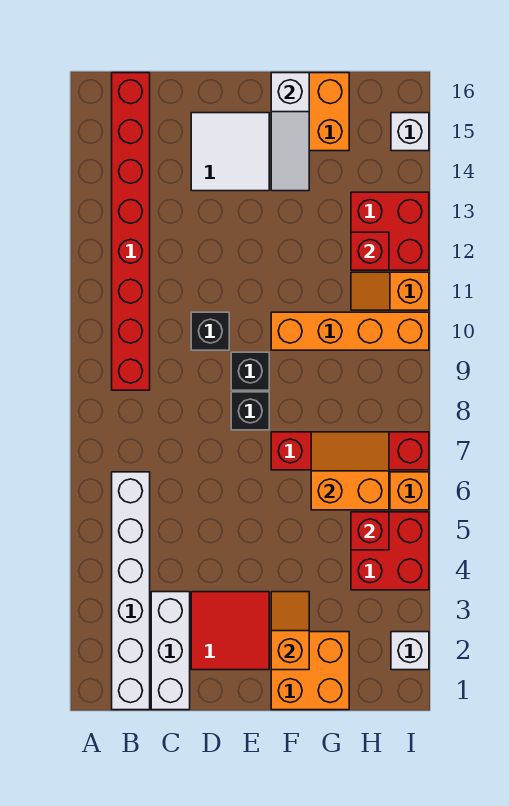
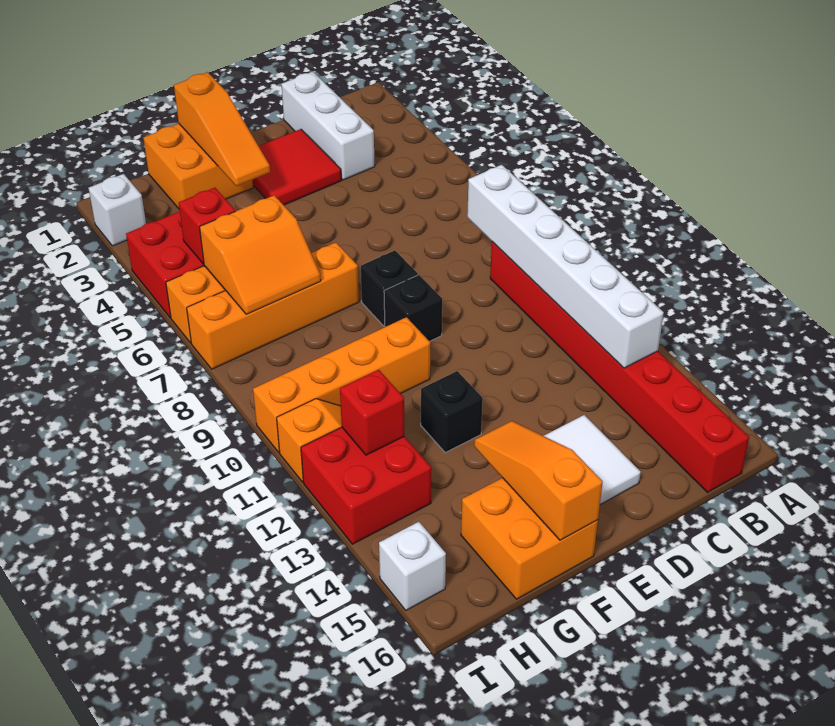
white 1x6 brick [112,472,150,710] -> white 1x6 brick moved to [467,165,664,368]
black 1x1 brick [191,312,229,350] -> black 1x1 brick moved to [421,371,483,453]
orange 1x2 slope [271,592,309,670] -> orange 1x3 slope [174,72,270,186]
red 1x4 brick [271,432,429,470] -> orange 1x4 brick [187,242,359,369]
white 1x3 slope [271,73,309,191] -> orange 1x3 slope [474,421,603,540]

